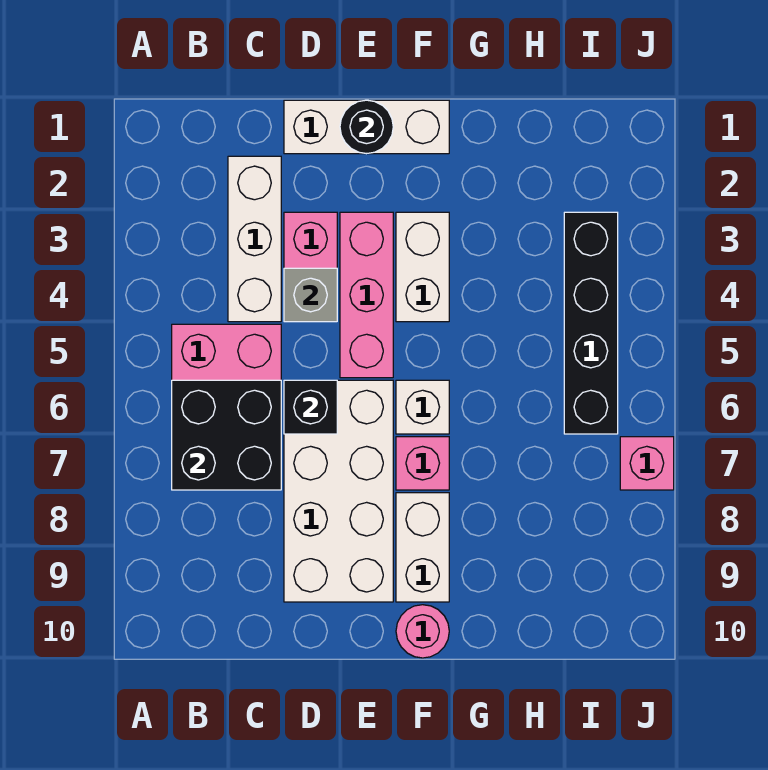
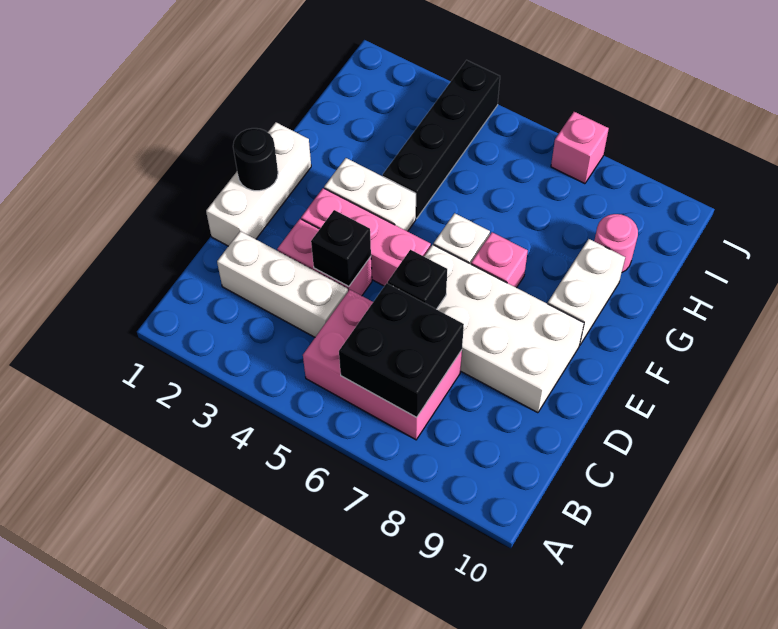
grey 1x1 brick [284,268,337,322] -> black 1x1 brick [311,210,371,287]
white 1x2 brick [396,493,449,602] -> white 1x2 brick turned to [548,239,625,345]
pink 1x1 round brick [396,605,449,658] -> pink 1x1 round brick moved to [594,214,638,272]
black 1x4 brick [564,212,618,434] -> black 1x4 brick turned to [383,60,500,219]

